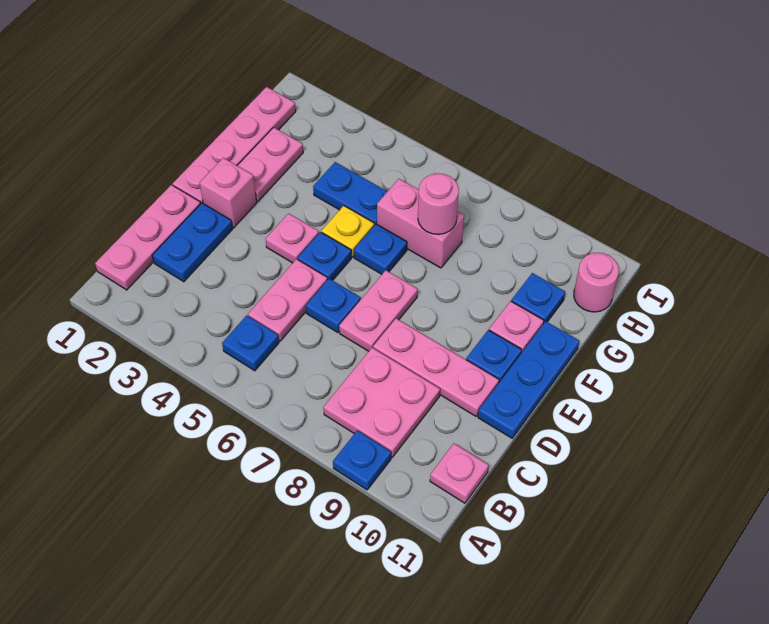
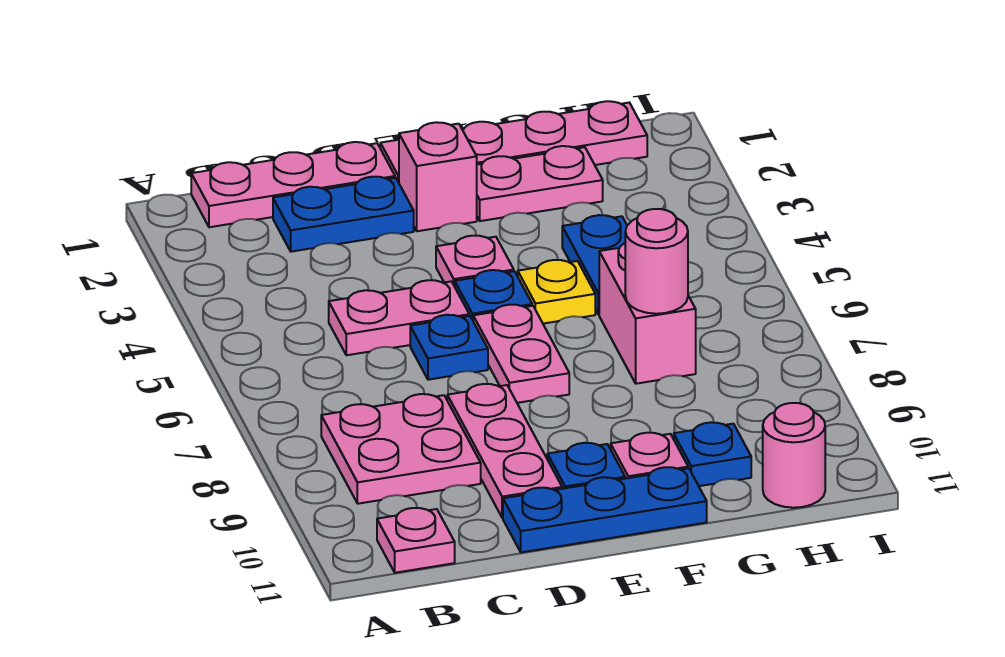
blue 1x1 plate [333,430,391,490] -> none
blue 1x1 plate [222,315,279,371] -> none
pink 1x2 plate [339,270,418,351] -> pink 1x2 plate turned to [473,305,569,403]
blue 1x1 plate [354,224,407,274] -> none

